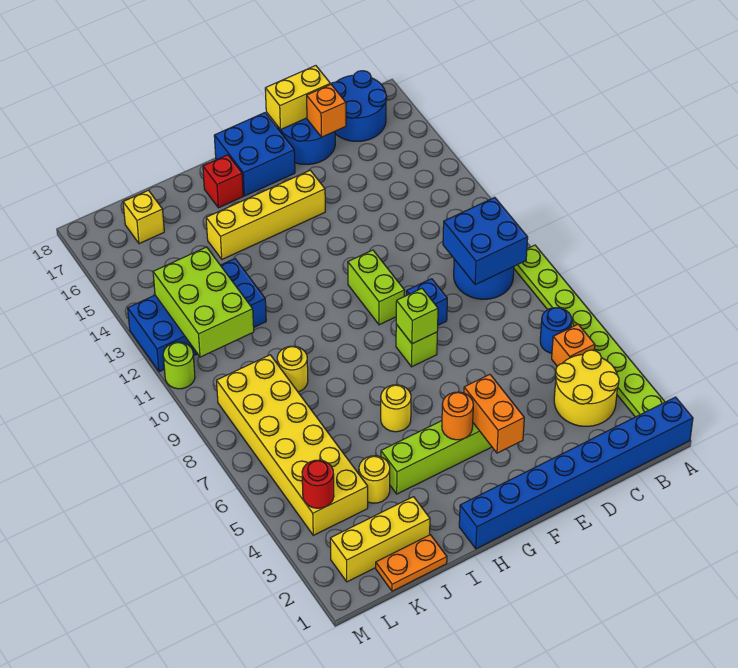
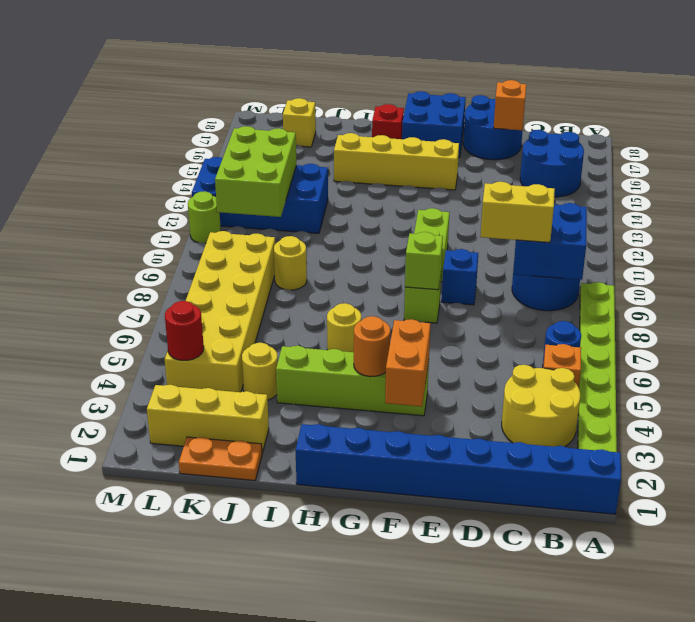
blue 2x2 round brick [331,71,387,141] -> blue 2x2 round brick moved to [520,130,584,197]
yellow 1x2 brick [265,66,330,130] -> yellow 1x2 brick moved to [480,182,555,243]

